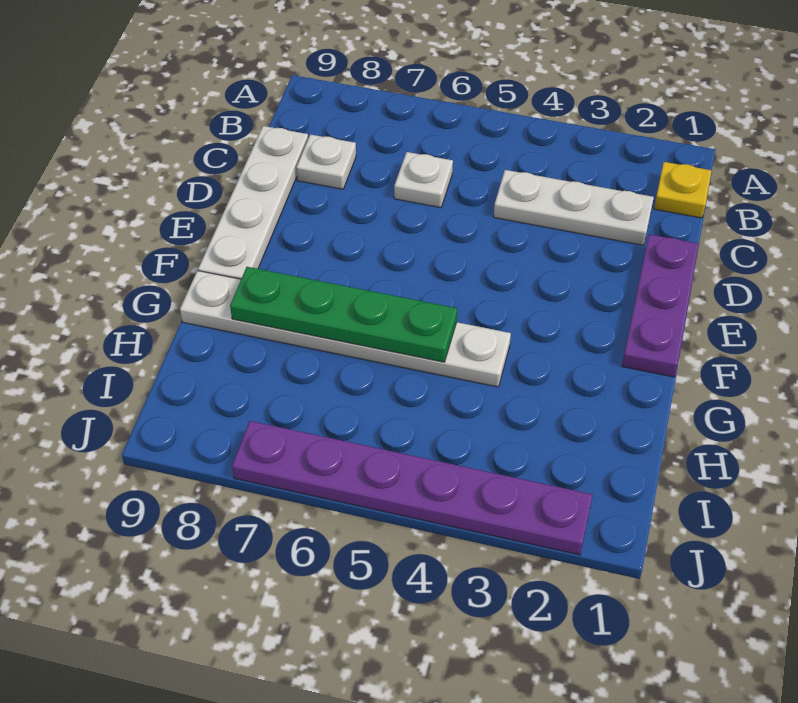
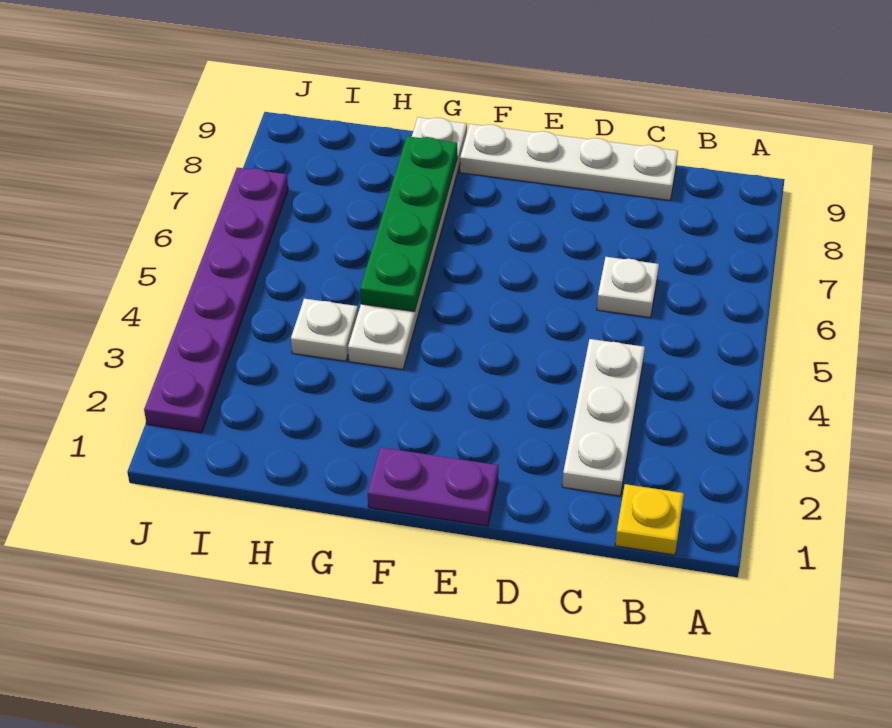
white 1x1 plate [296,134,356,189] -> white 1x1 plate moved to [291,299,358,361]
purple 1x3 plate [622,234,699,377] -> purple 1x2 plate [368,447,498,526]

